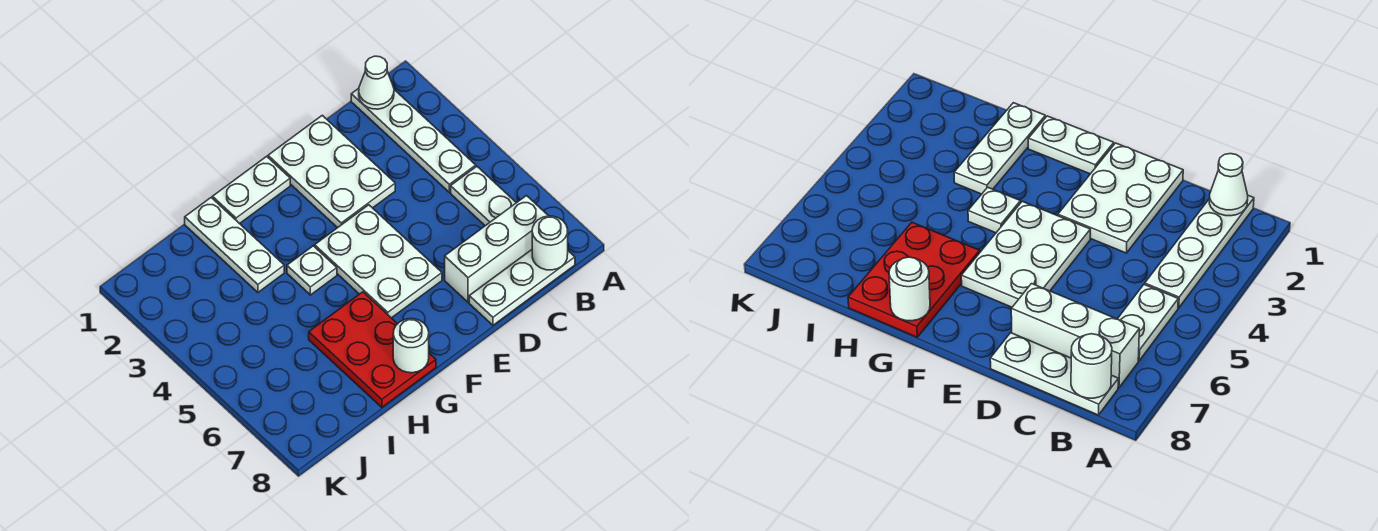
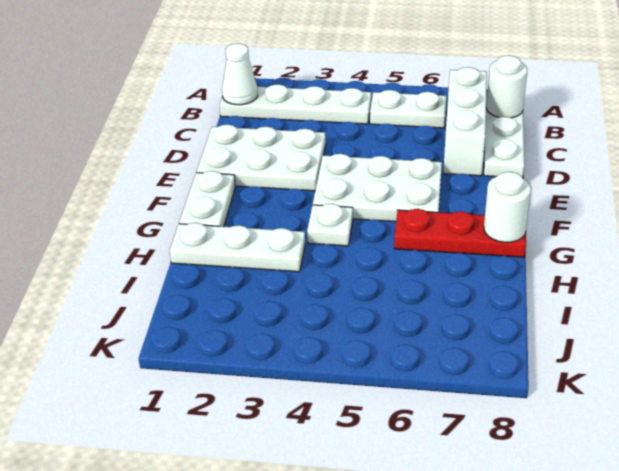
red 2x3 plate [309,292,436,407] -> red 1x3 plate [394,209,526,257]

